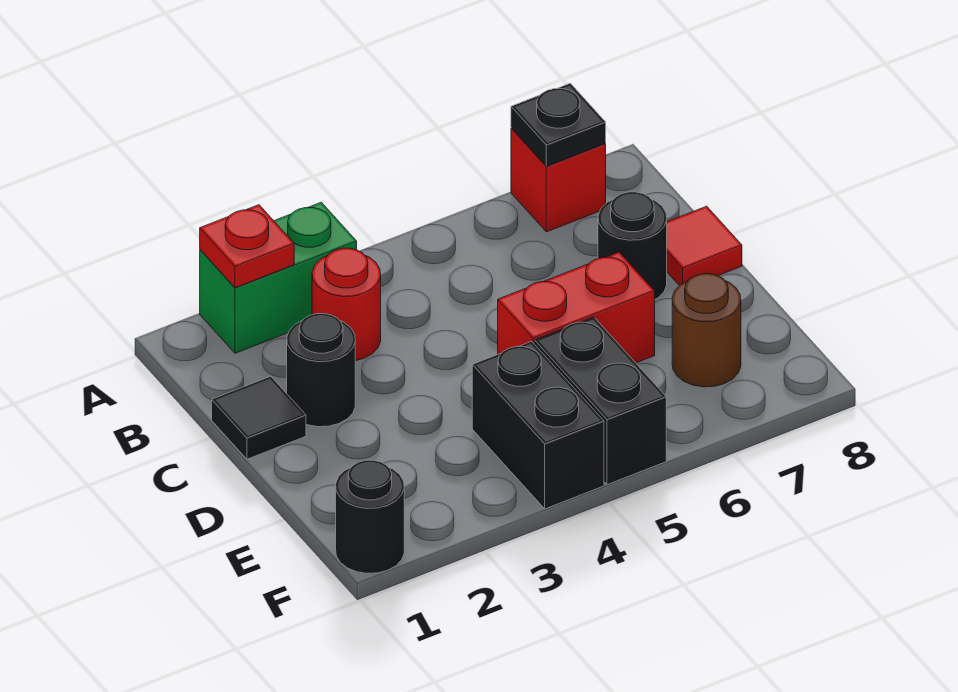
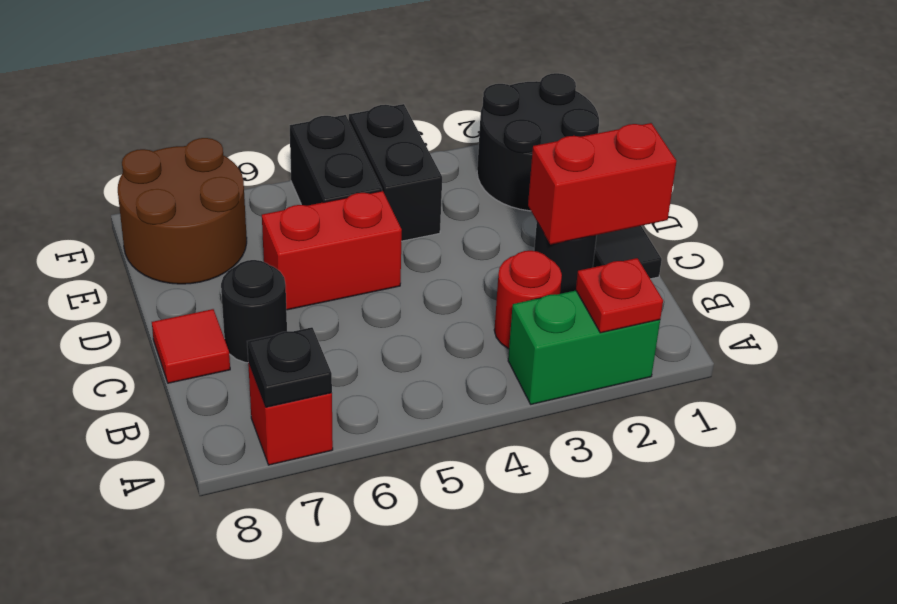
none -> red 1x2 brick [528,123,677,245]
brown 1x1 round brick [672,274,741,387] -> brown 2x2 round brick [118,138,247,284]
black 1x1 round brick [336,460,404,573] -> black 2x2 round brick [477,73,599,211]

